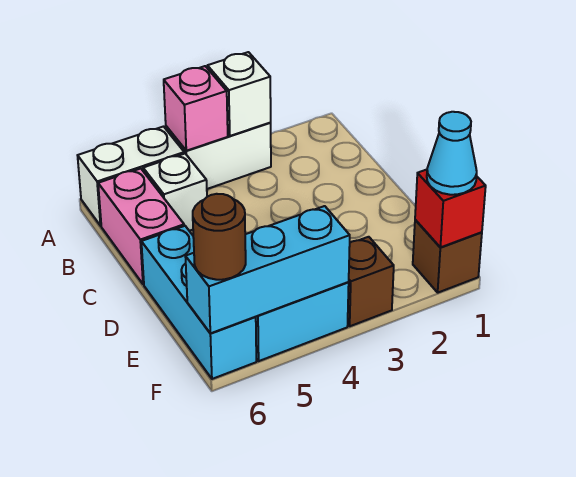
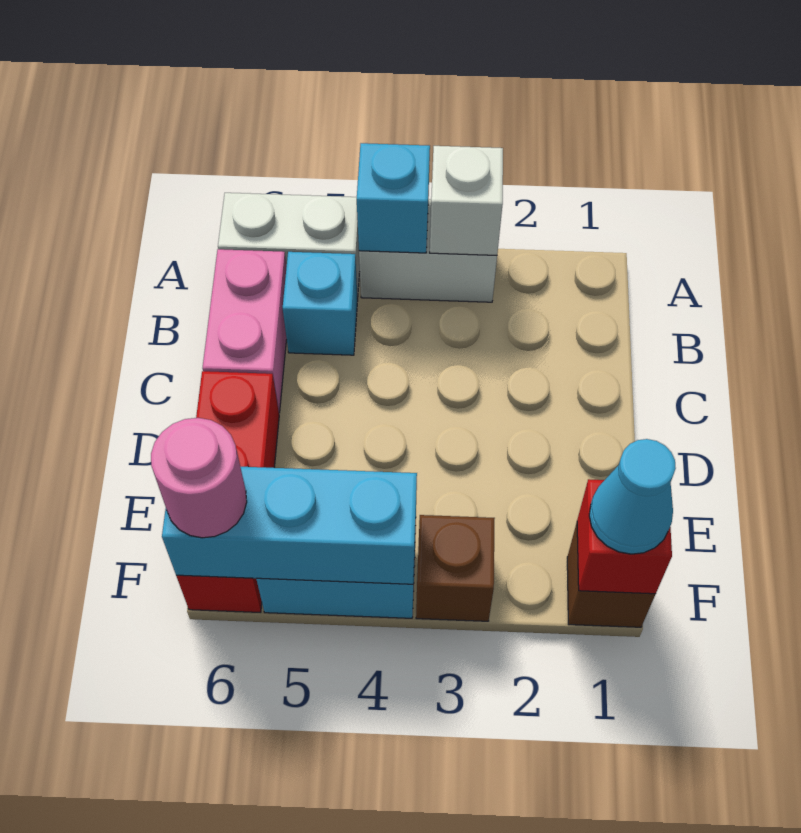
pink 1x1 brick [164,66,228,151] -> cyan 1x1 brick [357,143,430,253]
white 1x1 brick [143,154,207,231] -> cyan 1x1 brick [283,252,358,355]
cyan 1x3 brick [141,226,256,379] -> red 1x3 brick [177,371,279,612]
brown 1x1 round brick [193,194,246,280] -> pink 1x1 round brick [151,418,247,538]

